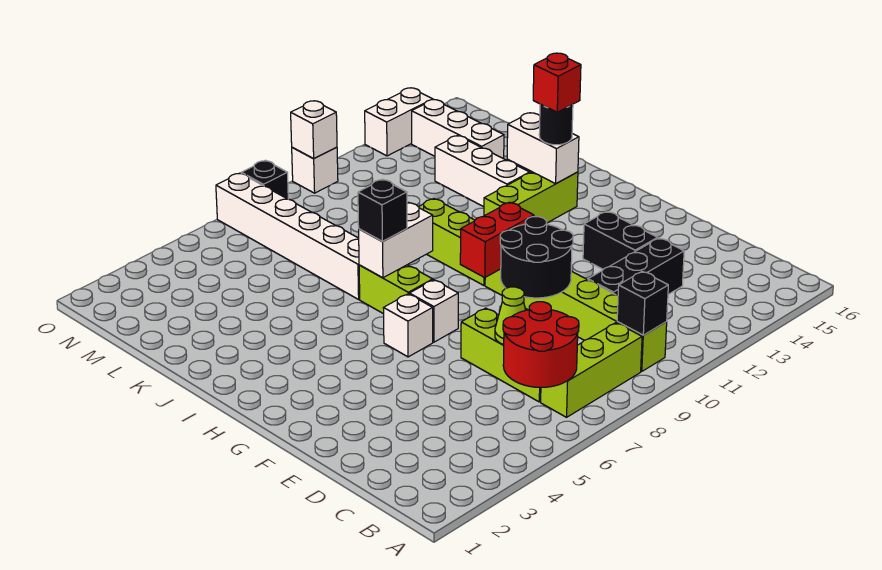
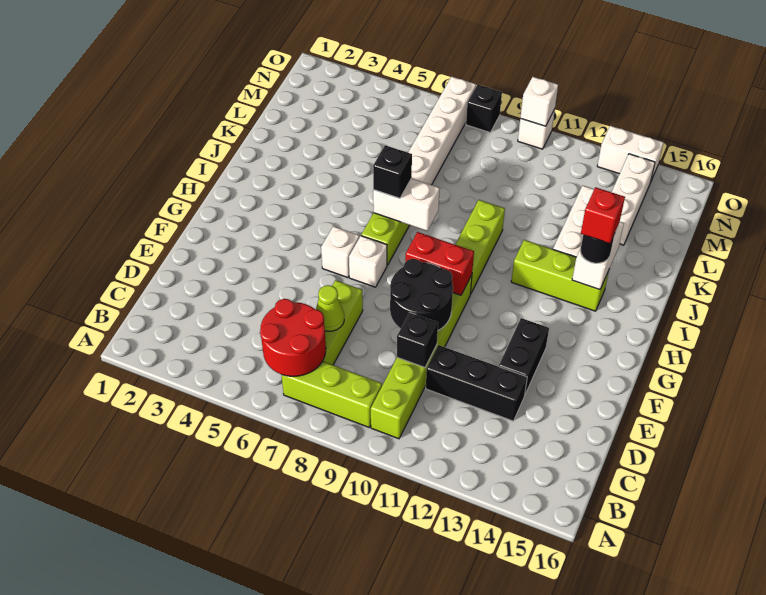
black 1x1 brick [617,271,668,335] -> black 1x1 brick moved to [397,312,438,367]

